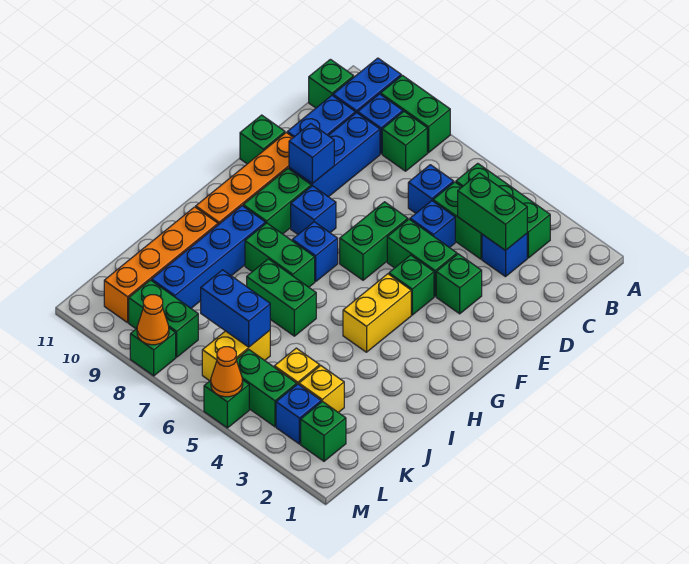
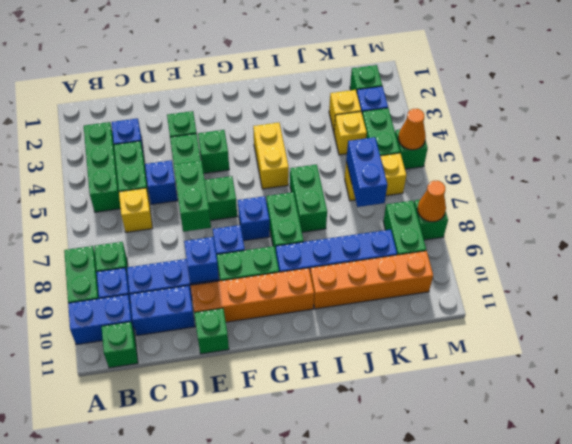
green 1x2 brick [458,173,527,250] -> green 1x2 brick moved to [174,161,211,232]
blue 1x1 brick [408,165,454,213] -> yellow 1x1 brick [119,188,153,232]
yellow 1x2 brick [343,274,411,352] -> yellow 1x2 brick turned to [253,123,289,189]

